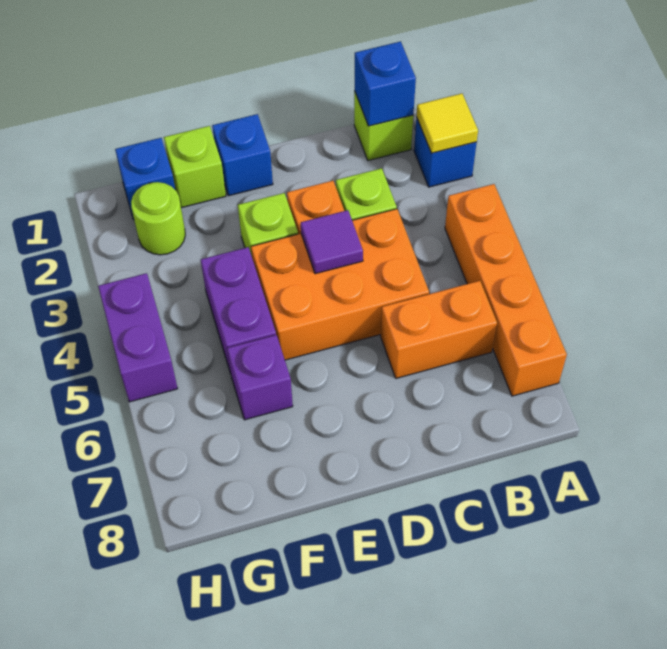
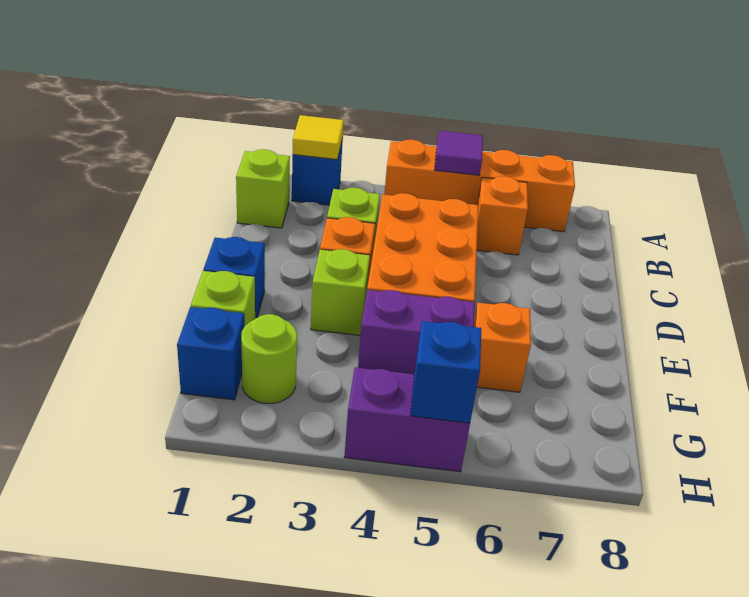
blue 1x1 brick [355,41,416,126] -> blue 1x1 brick moved to [411,321,481,423]
orange 1x2 brick [381,281,497,378] -> orange 1x1 brick [477,176,528,255]
purple 1x1 tile [301,210,363,274] -> purple 1x1 tile moved to [435,131,483,175]
purple 1x1 brick [227,335,293,420] -> orange 1x1 brick [474,303,531,392]

